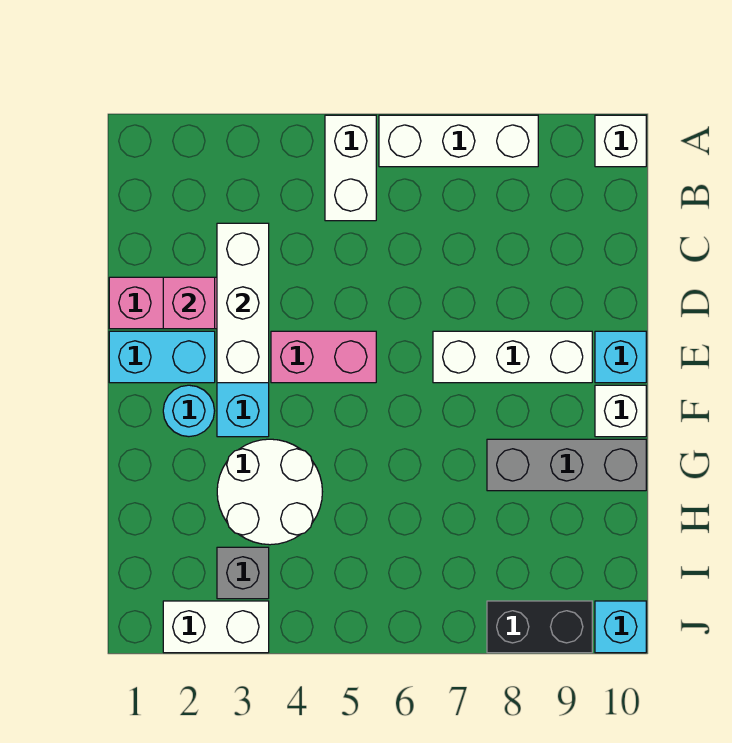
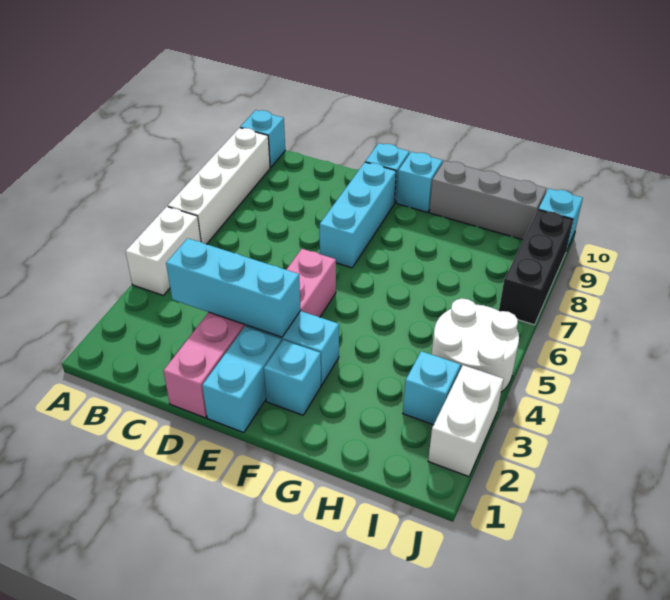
white 1x2 brick [325,115,376,221] -> white 1x2 brick turned to [125,207,201,295]
white 1x3 brick [379,115,538,167] -> white 1x4 brick [168,128,270,244]
white 1x1 brick [595,115,646,167] -> cyan 1x1 brick [240,110,285,168]
white 1x3 brick [217,223,269,383] -> cyan 1x3 brick [166,238,301,337]
pink 1x1 brick [163,277,215,329] -> none
white 1x3 brick [433,331,592,383] -> cyan 1x3 brick [320,162,396,268]
cyan 1x1 round brick [163,385,215,437] -> cyan 1x1 brick [264,340,321,415]
white 1x1 brick [595,385,646,437] -> cyan 1x1 brick [397,152,443,212]
white 2x2 round brick [217,439,322,545] -> white 2x2 round brick moved to [432,298,519,392]
grey 1x3 brick [487,439,646,491] -> grey 1x3 brick turned to [429,161,547,240]
grey 1x1 brick [217,547,269,599] -> cyan 1x1 brick [403,351,461,425]
black 1x2 brick [487,601,592,653] -> black 1x3 brick [499,210,573,325]

